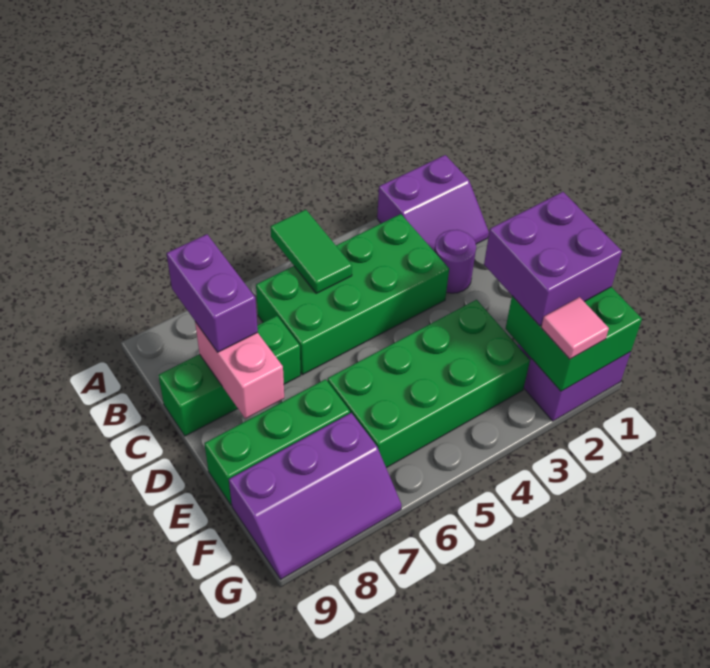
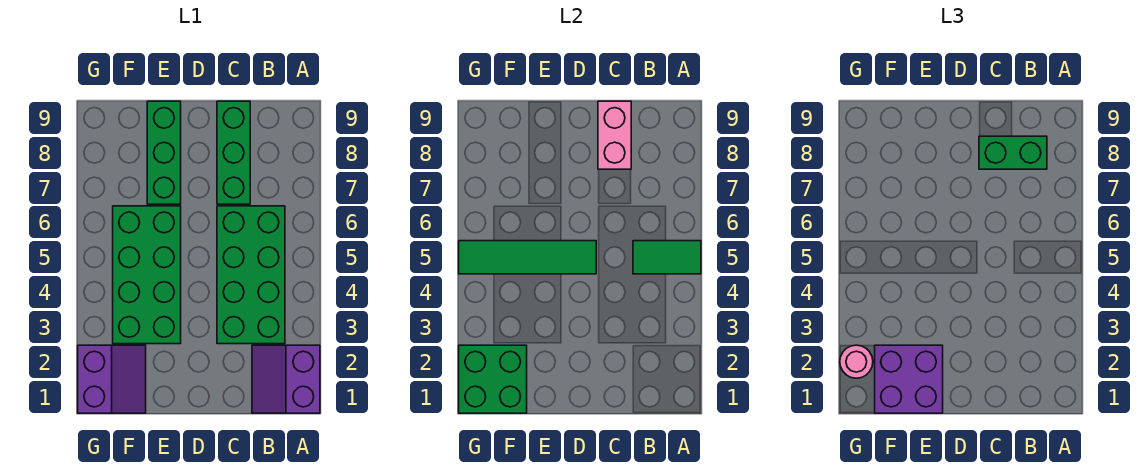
purple 1x2 brick [167,234,258,352] -> green 1x2 brick [979,136,1047,169]
purple 1x1 round brick [434,230,476,293] -> none
pink 1x2 brick [195,322,284,419] -> pink 1x2 brick turned to [598,101,631,169]
none -> green 1x4 tile [459,241,596,274]
purple 2x3 slope [229,413,402,580] -> none
pink 1x1 tile [541,297,609,359] -> pink 1x1 round brick [840,345,873,378]

